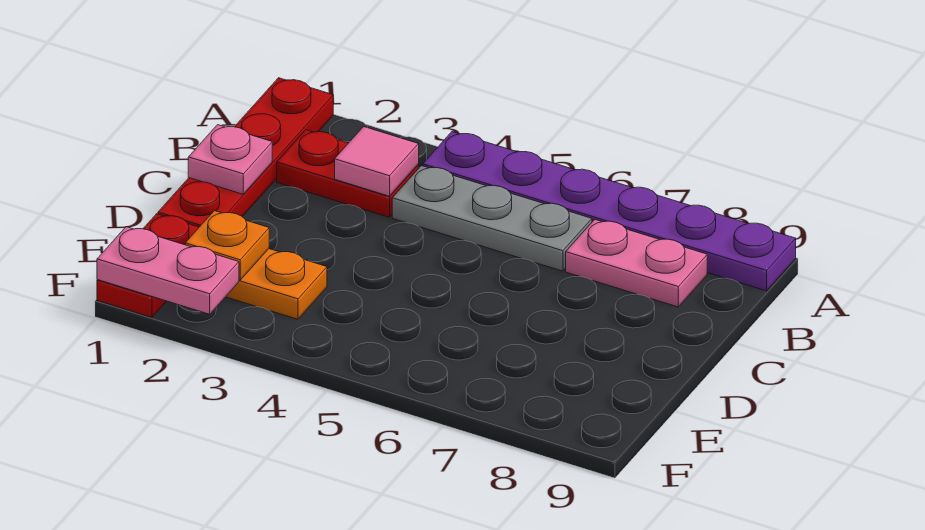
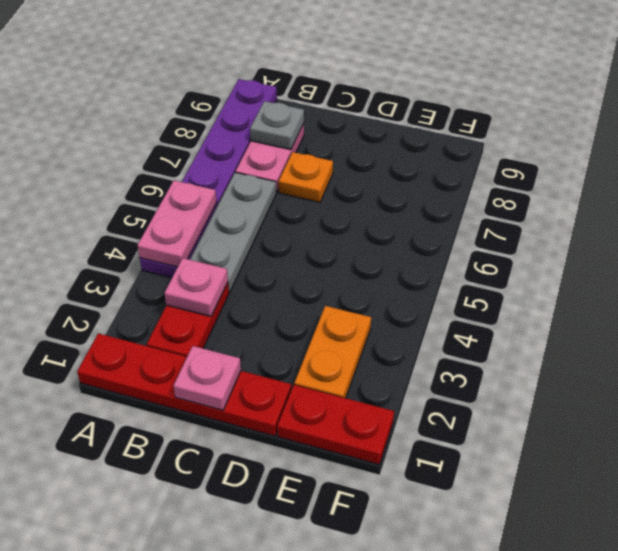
pink 1x1 tile [335,127,419,196] -> pink 1x1 plate [165,258,228,316]
none -> grey 1x1 plate [250,101,304,150]
orange 1x1 plate [185,211,269,280] -> orange 1x1 plate moved to [279,152,333,202]
pink 1x2 plate [97,227,239,314] -> pink 1x2 plate moved to [138,180,217,267]

